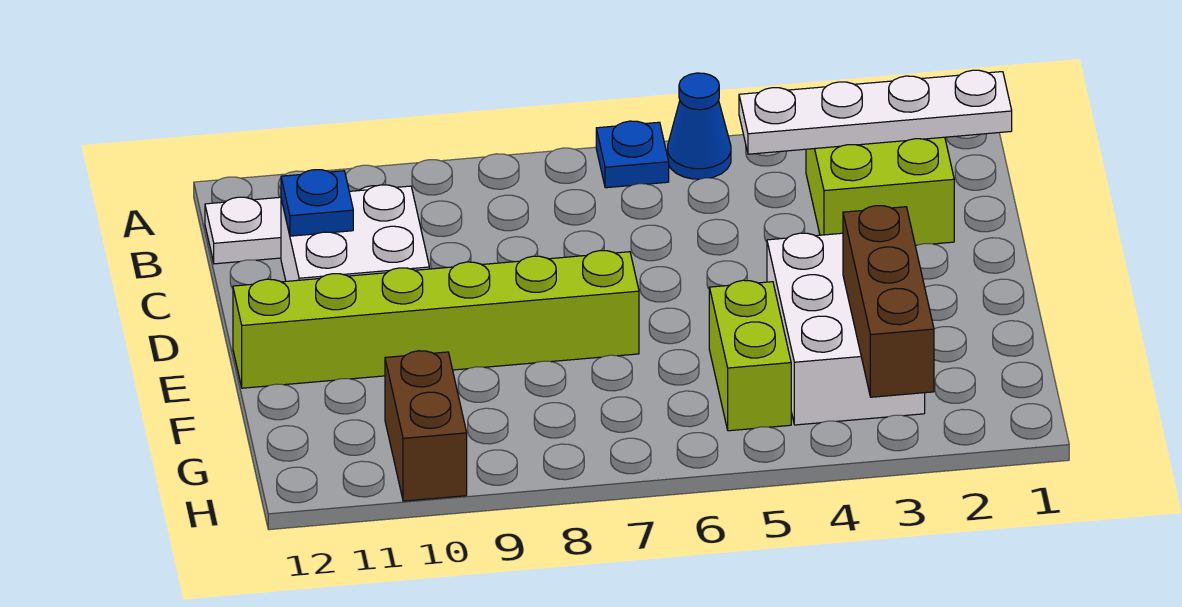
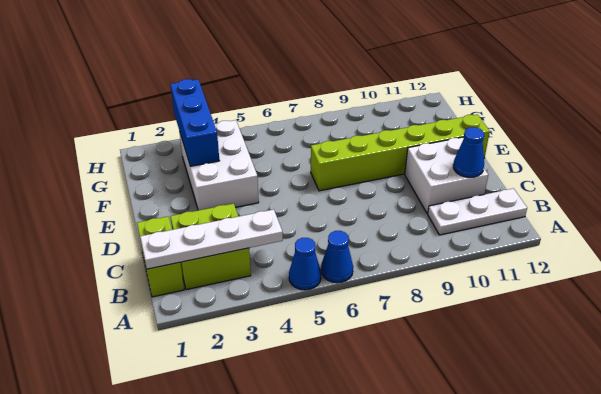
blue 1x1 plate [596,121,669,188] -> blue 1x1 cone [321,231,353,283]
blue 1x1 plate [281,170,353,236] -> blue 1x1 cone [453,127,484,177]
brown 1x3 brick [843,206,934,397] -> blue 1x3 brick [170,79,219,166]
lime 1x2 brick [709,280,791,431] -> lime 1x2 brick moved to [137,217,184,297]
brown 1x2 brick [385,351,467,501] -> none

